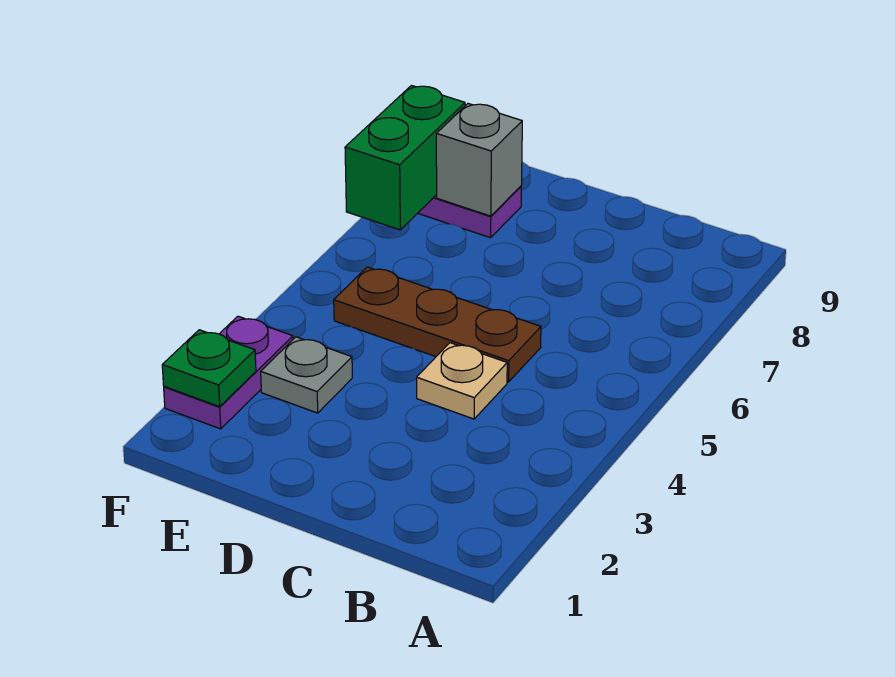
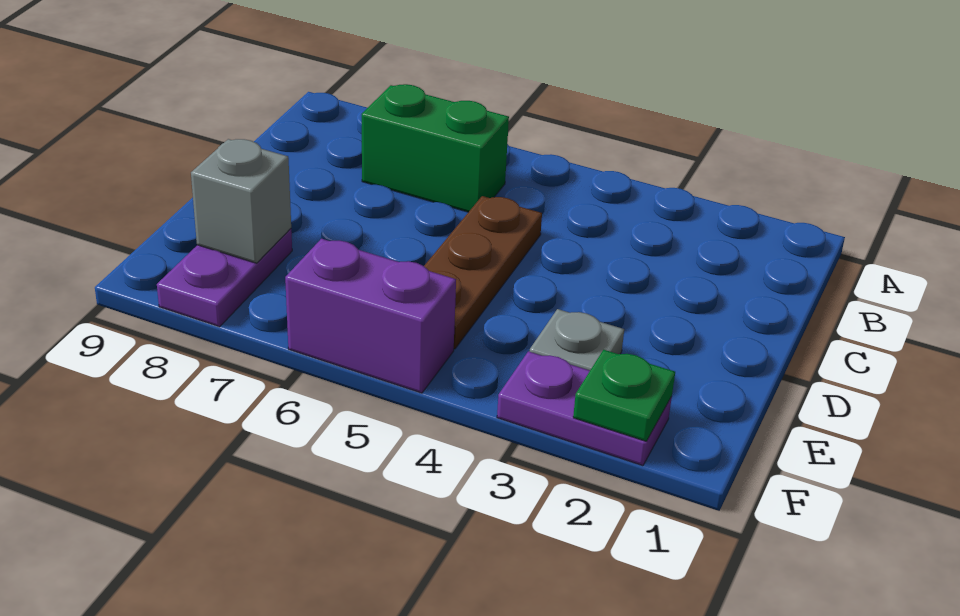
tan 1x1 plate [417,343,507,419] -> none
none -> purple 1x2 brick [285,239,456,393]
green 1x2 brick [345,86,465,230] -> green 1x2 brick moved to [362,84,509,212]

